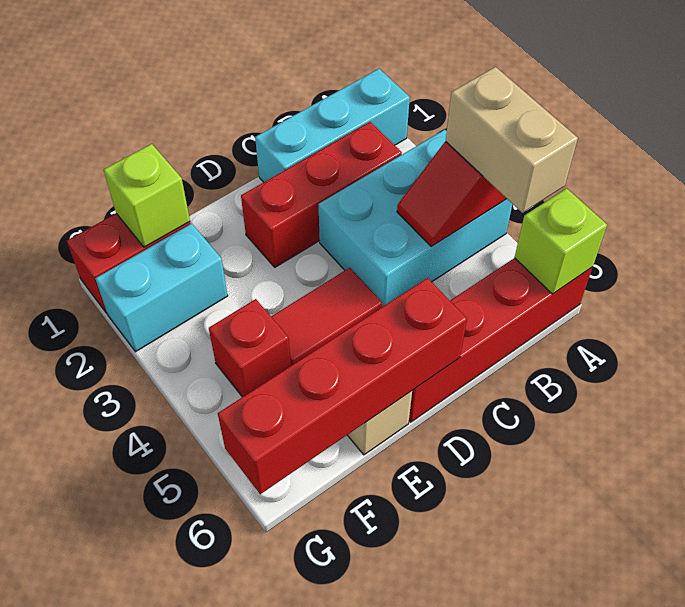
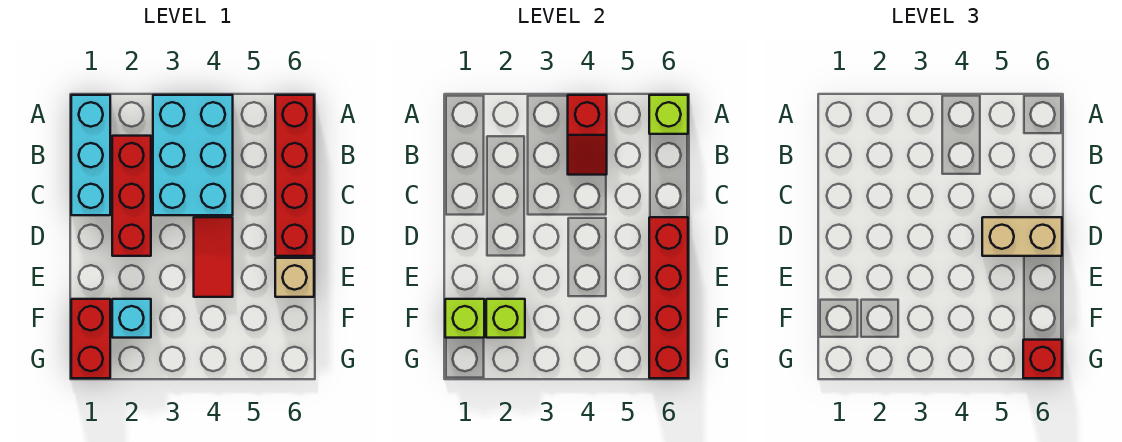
tan 1x2 brick [446,67,578,213] -> tan 1x2 brick moved to [982,217,1062,256]
cyan 1x2 brick [95,224,228,352] -> cyan 1x1 brick [112,299,151,338]
none -> lime 1x1 brick [486,299,525,338]
red 1x1 brick [209,299,291,397] -> red 1x1 brick moved to [1023,340,1062,378]

